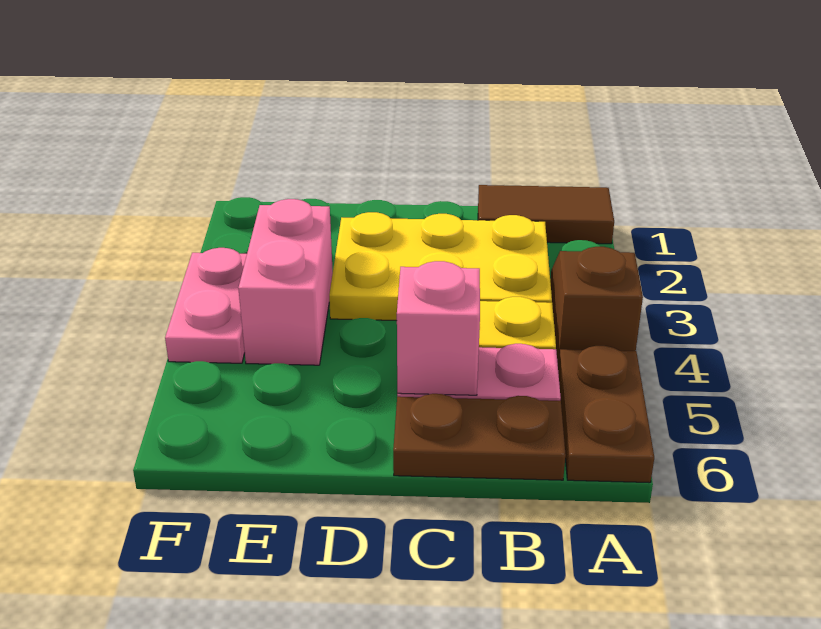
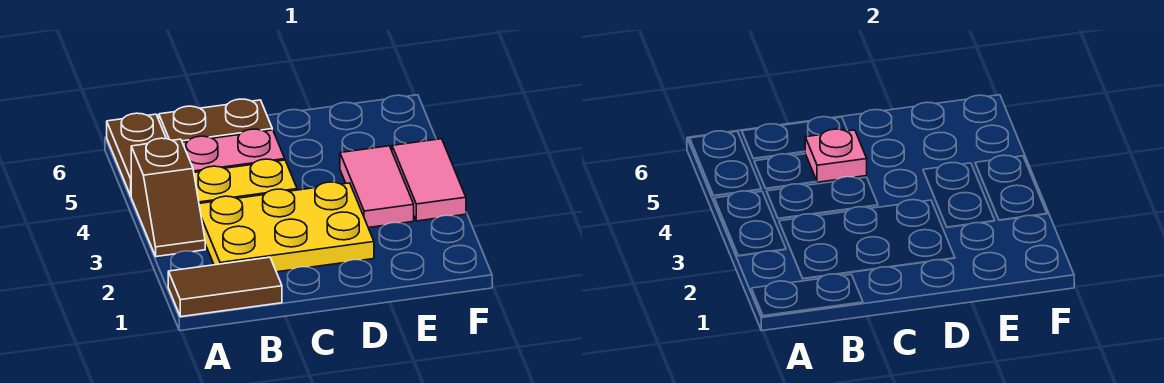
pink 1x1 brick [397,261,480,395] -> pink 1x1 plate [805,129,867,182]
pink 1x2 brick [238,199,333,365] -> pink 1x2 tile [340,146,414,228]
pink 1x2 plate [165,248,247,363] -> pink 1x2 tile [392,139,466,221]

